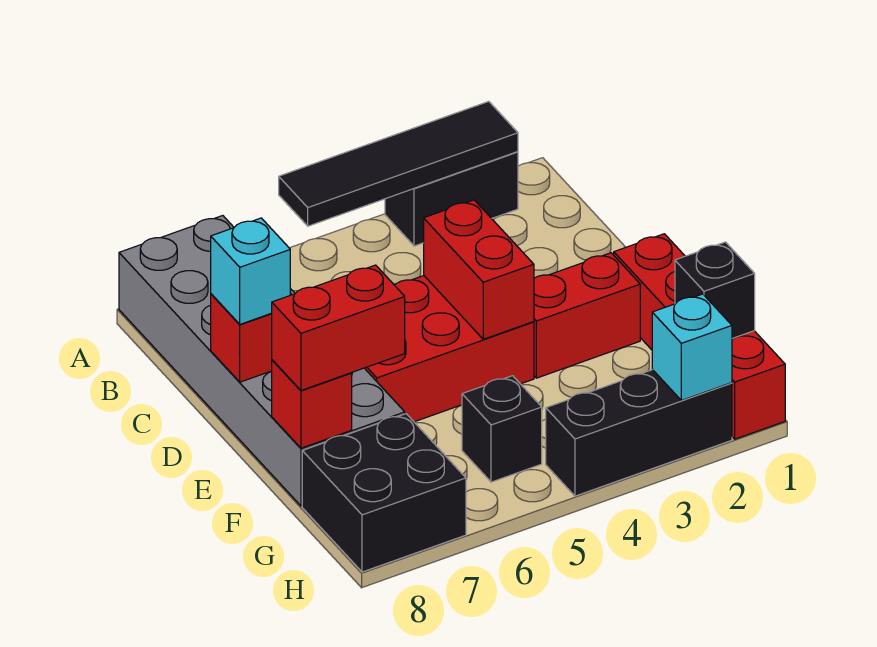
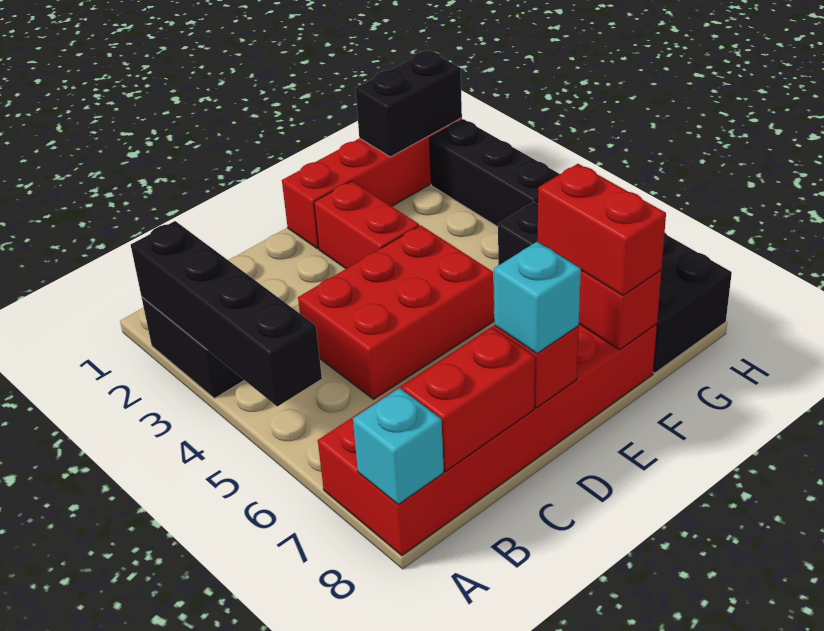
black 1x4 tile [279,101,518,226] -> black 1x4 brick [131,221,322,406]
grey 2x6 brick [119,216,405,506] -> red 2x6 brick [318,324,657,556]
red 2x3 brick [365,276,534,422] -> red 2x3 brick turned to [298,225,494,399]
red 1x2 brick [424,200,534,339] -> red 1x2 brick moved to [402,328,535,471]
black 1x1 brick [675,242,755,338] -> black 1x2 brick [355,50,462,157]
cyan 1x1 brick [652,294,732,400] -> cyan 1x1 brick moved to [353,388,444,505]

